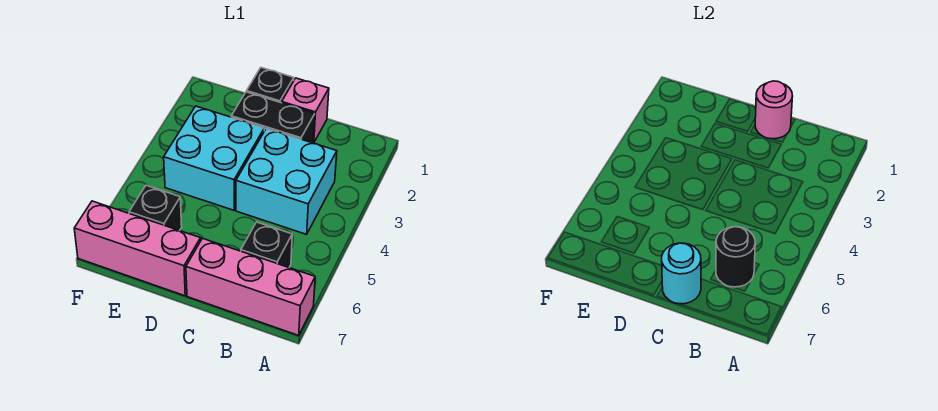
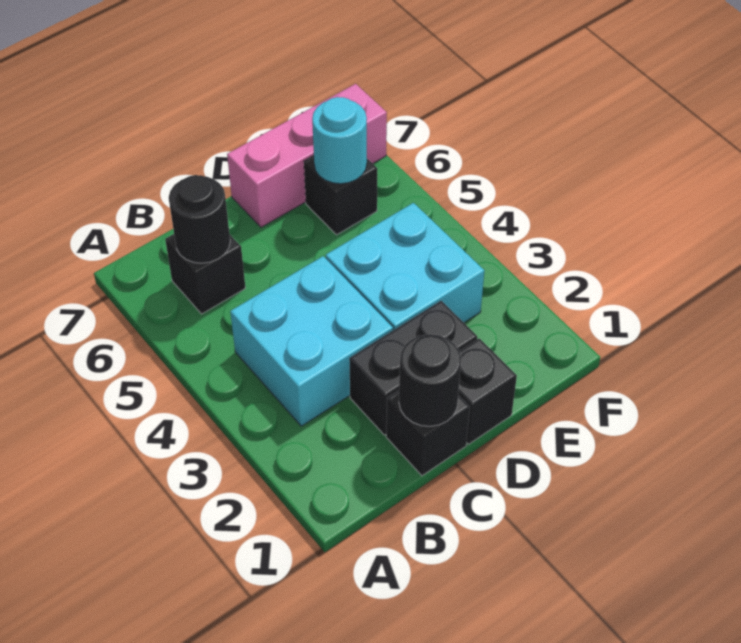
pink 1x3 brick [186,238,315,335] -> none
pink 1x1 brick [282,78,329,143] -> black 1x1 brick [386,390,470,476]
pink 1x1 round brick [755,81,793,139] -> black 1x1 round brick [399,334,461,426]
cyan 1x1 round brick [662,243,701,304] -> cyan 1x1 round brick moved to [312,97,367,184]

